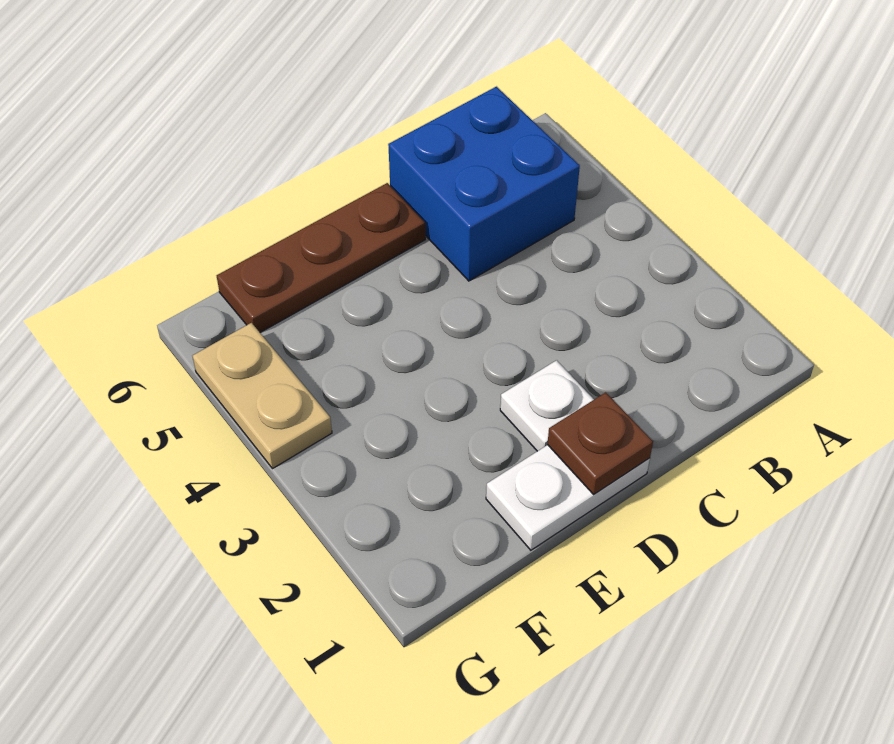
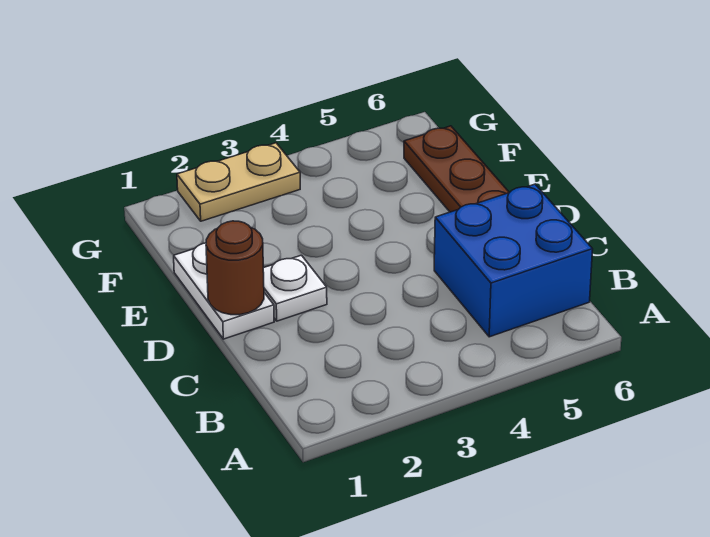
brown 1x1 plate [547,392,653,494] -> brown 1x1 round brick [206,221,264,315]
tan 1x2 plate [193,323,332,469] -> tan 1x2 plate moved to [177,143,300,221]

